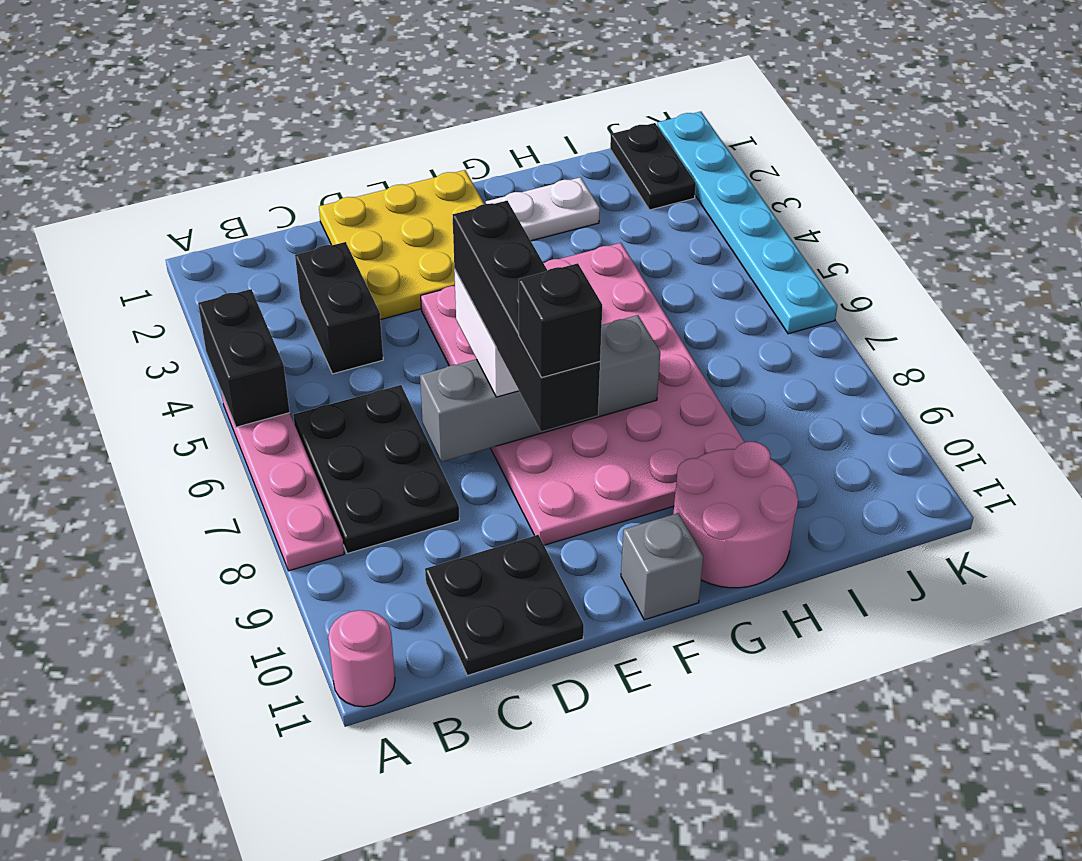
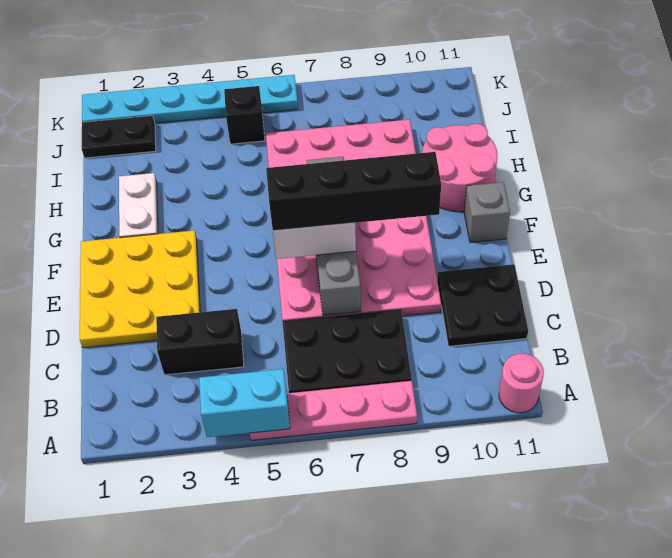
black 1x2 brick [198,289,290,427] -> cyan 1x2 brick [199,369,290,437]
pink 4x6 plate [421,243,745,545] -> pink 4x6 plate turned to [266,119,441,321]
black 1x1 brick [519,263,602,378] -> black 1x1 brick moved to [224,86,265,144]

